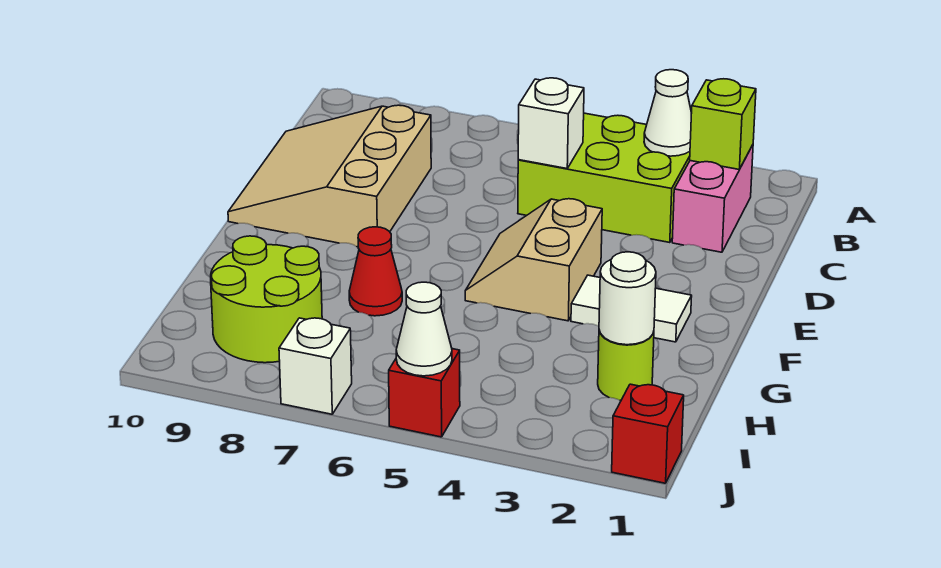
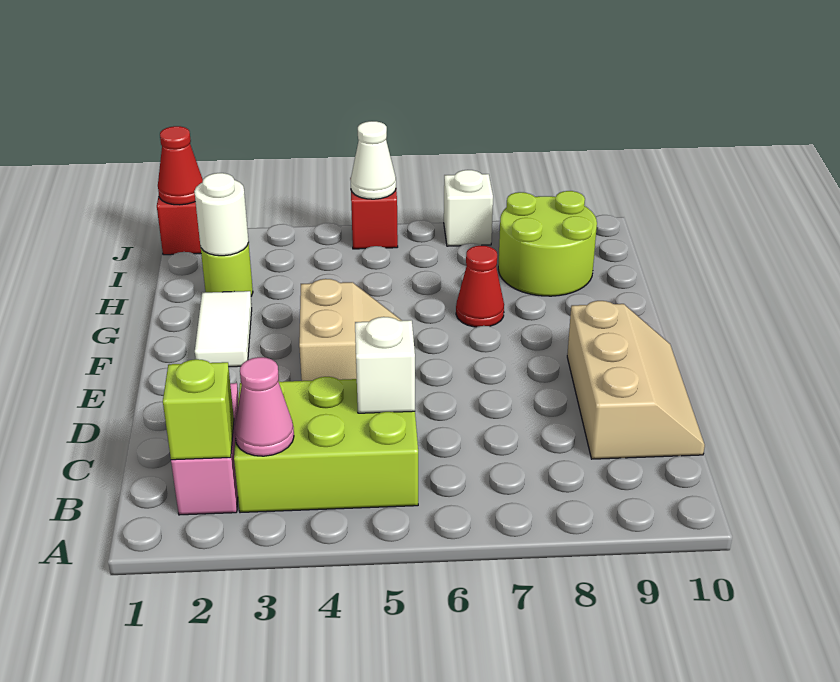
white 1x1 cone [644,70,692,156] -> pink 1x1 cone [234,357,294,456]
tan 3x3 slope [228,105,431,247] -> tan 2x3 slope [567,301,705,459]
white 1x2 tile [571,275,692,342] -> white 1x2 tile turned to [195,291,252,367]
none -> red 1x1 cone [158,126,203,205]

